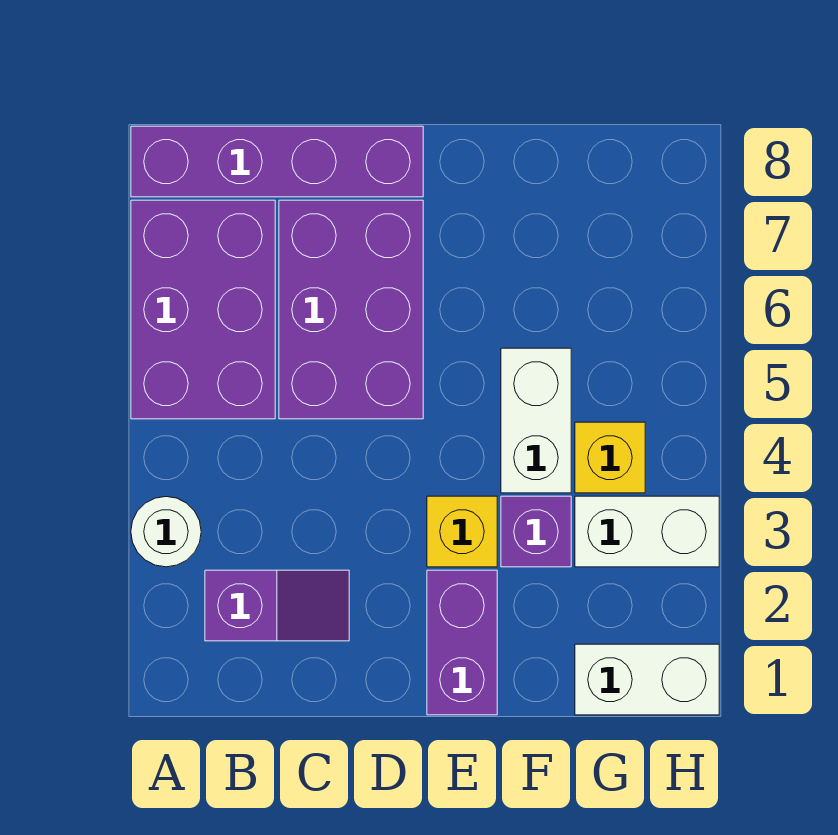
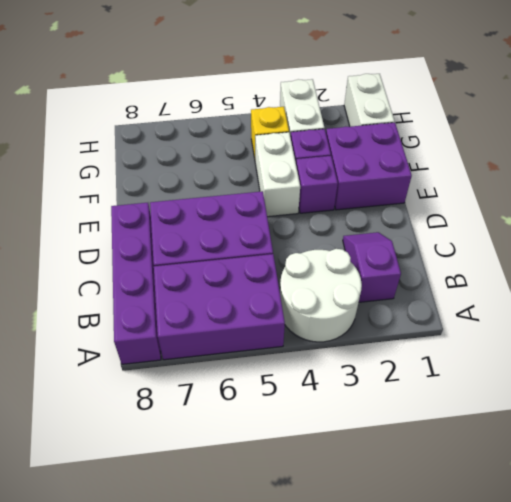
white 1x1 round brick [131,497,201,567] -> white 2x2 round brick [280,249,362,342]
purple 1x2 brick [427,570,497,715] -> purple 2x2 brick [326,122,412,210]
yellow 1x1 brick [427,496,497,567] -> purple 1x1 brick [296,156,338,213]
white 1x2 brick [501,348,571,493] -> white 1x2 brick turned to [255,132,300,217]

